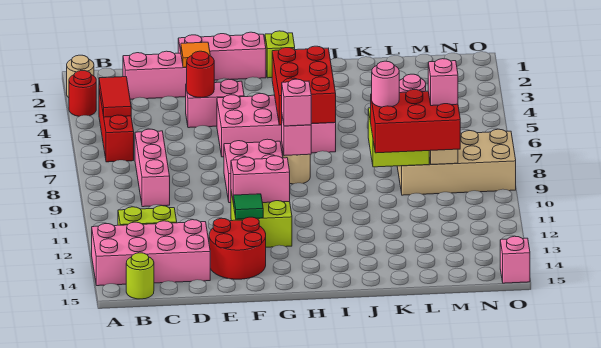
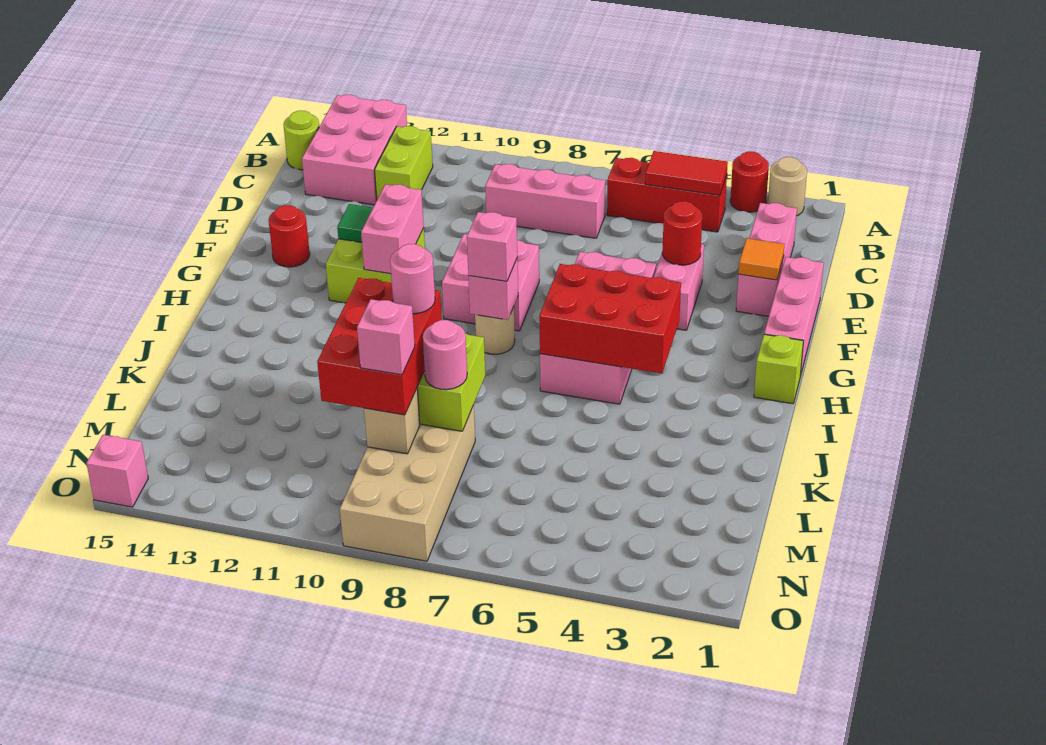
pink 2x4 brick [92,220,210,286] -> pink 2x3 brick [302,95,407,205]
red 2x2 round brick [209,217,266,279] -> red 1x1 round brick [269,205,310,267]

